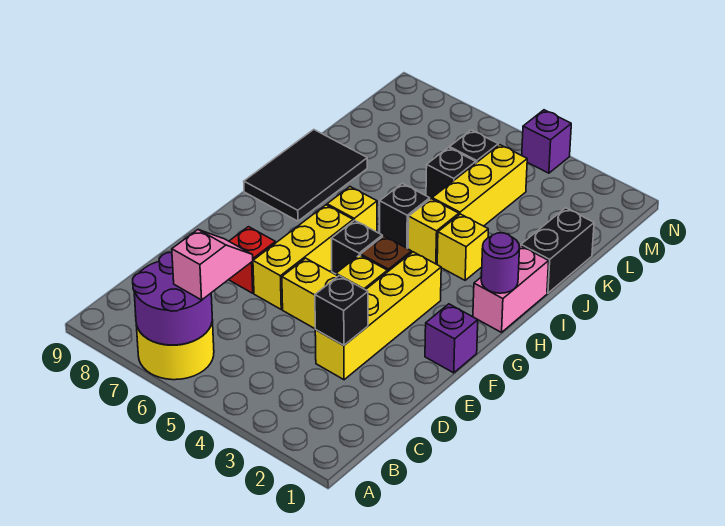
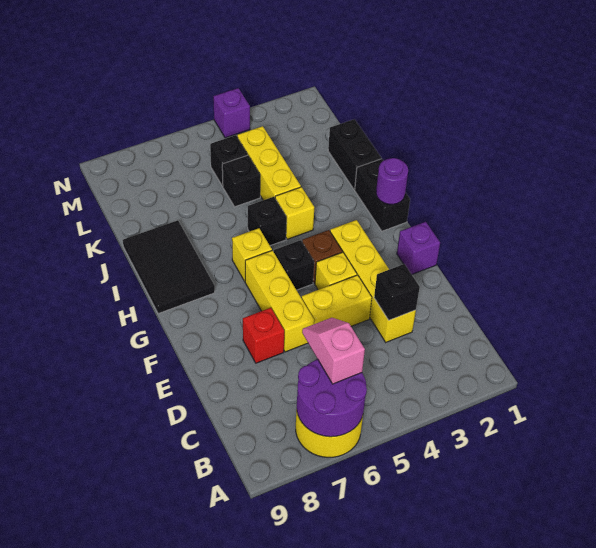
pink 1x2 brick [473,246,549,332] -> black 1x2 brick [355,159,410,231]
yellow 1x1 brick [437,214,488,280] -> none

